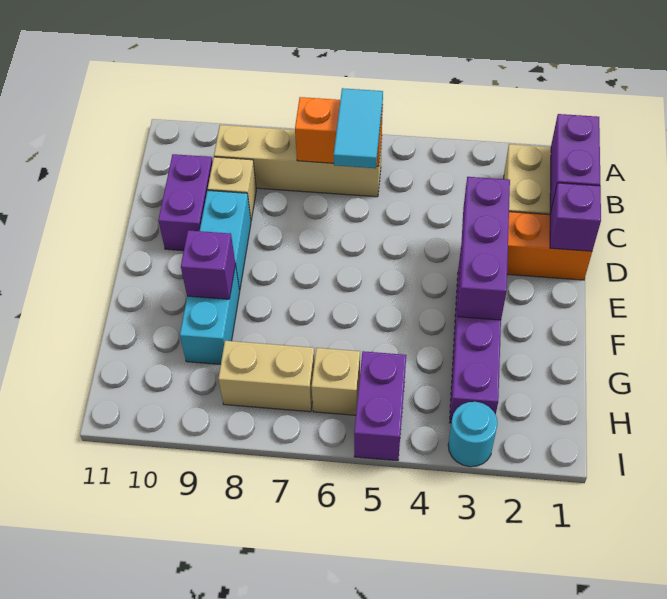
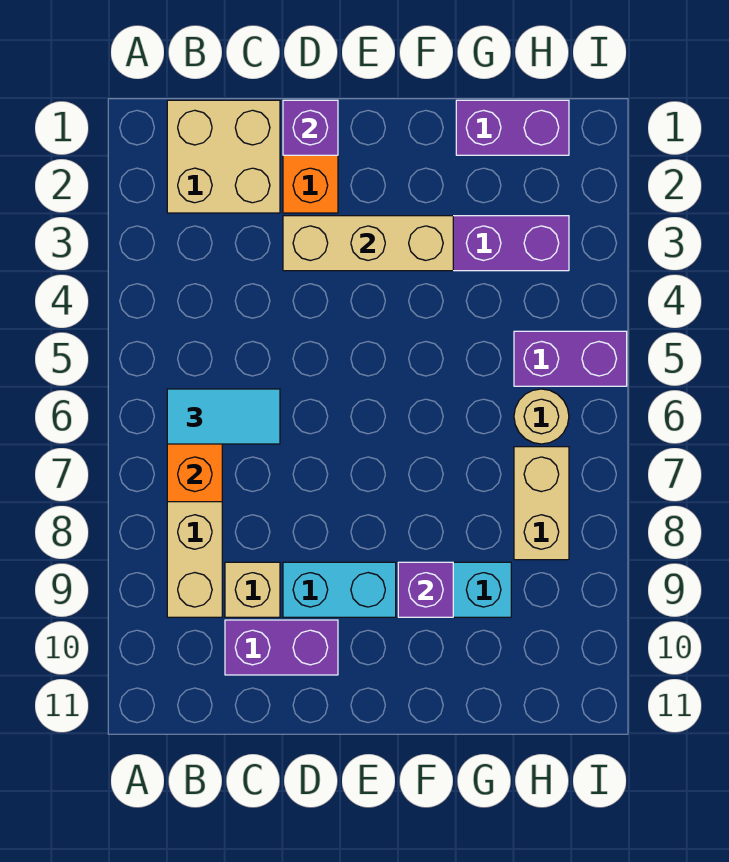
purple 1x2 brick [550,114,600,212] -> purple 1x2 brick moved to [456,100,569,155]
purple 1x3 brick [458,177,510,320] -> tan 1x3 brick [283,216,453,271]
tan 1x1 brick [312,348,360,415] -> tan 1x1 round brick [514,389,569,444]
cyan 1x1 round brick [448,402,498,467] -> none

